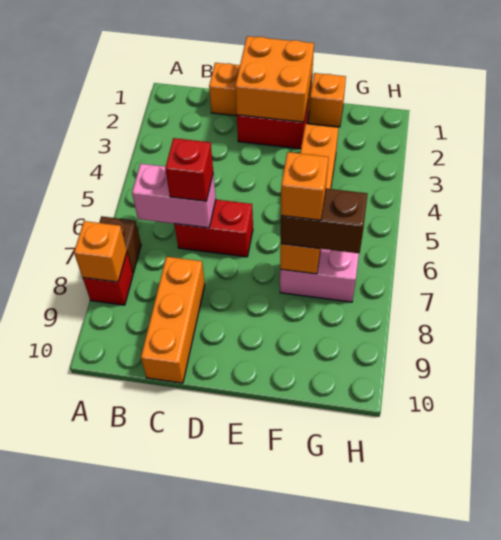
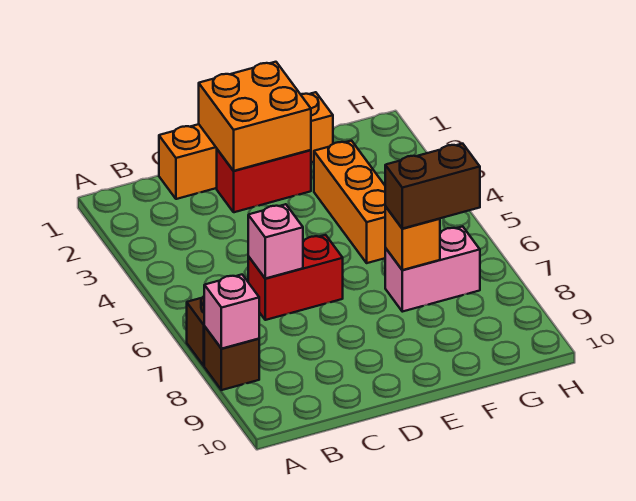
red 1x1 brick [83,253,133,305] -> brown 1x1 brick [204,326,259,390]
orange 1x1 brick [74,221,127,282] -> pink 1x1 brick [204,275,259,349]
pink 1x2 brick [132,164,216,228] -> pink 1x1 brick [248,204,303,278]
red 1x1 brick [165,138,213,201] -> none
orange 1x3 brick [141,257,205,383] -> none
orange 1x1 brick [281,152,328,220] -> none

